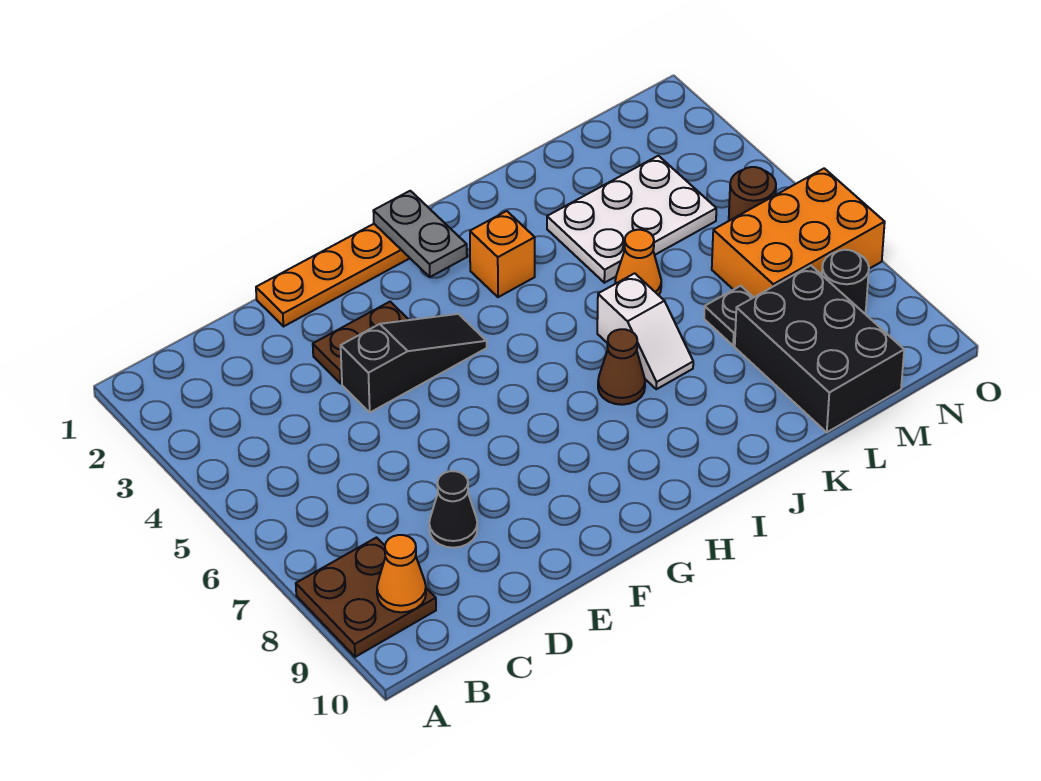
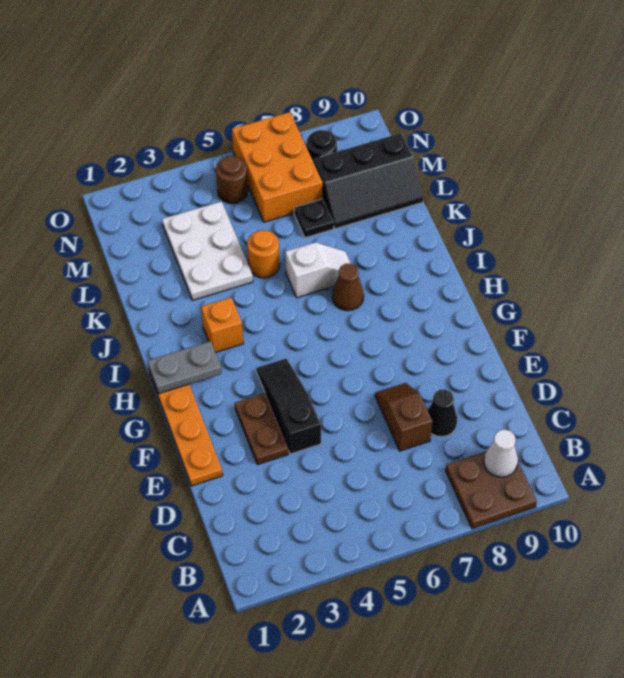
orange 1x1 cone [377,535,426,612] -> white 1x1 cone [484,430,518,477]
none -> brown 1x2 slope [375,383,432,451]
orange 1x1 cone [615,230,661,295] -> orange 1x1 round brick [247,230,280,278]
black 2x3 brick [735,266,904,432] -> black 2x3 slope [313,133,423,229]

